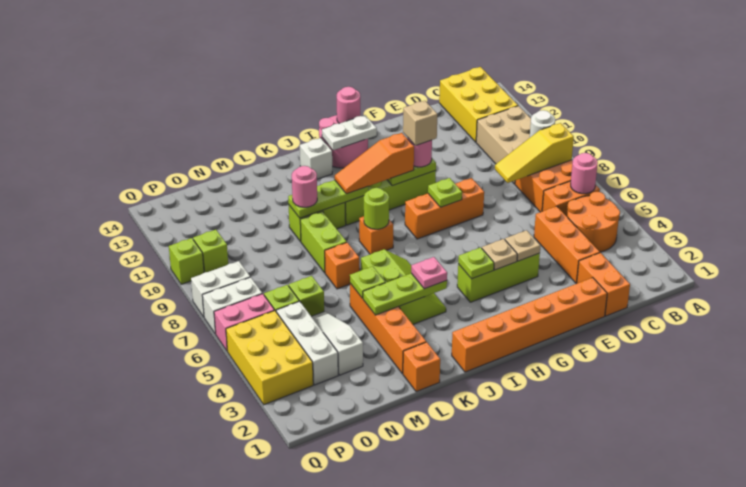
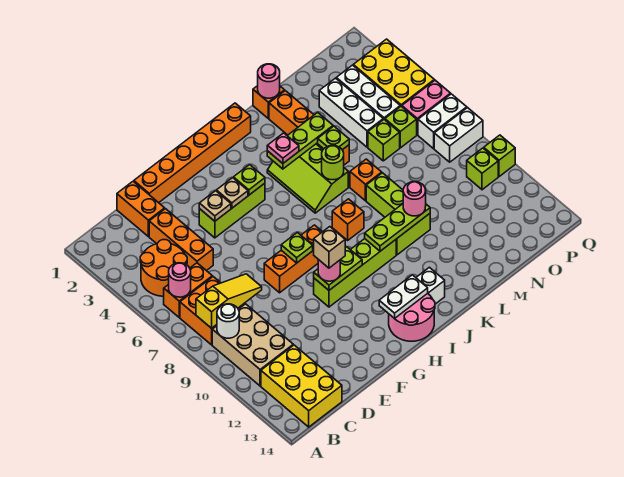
orange 1x3 slope [335,133,414,194] -> none
pink 1x1 round brick [337,87,360,124] -> pink 1x1 round brick moved to [258,64,280,98]
lime 1x1 round brick [364,188,389,229] -> lime 1x1 round brick moved to [322,145,344,180]
white 1x3 slope [311,311,363,375] -> white 1x3 brick [319,78,383,147]

